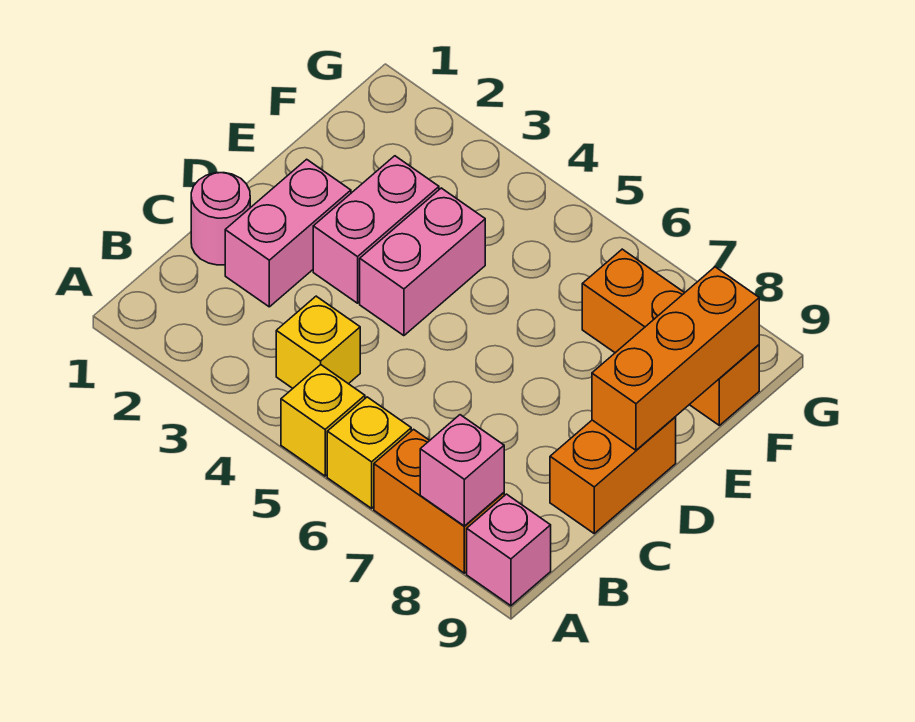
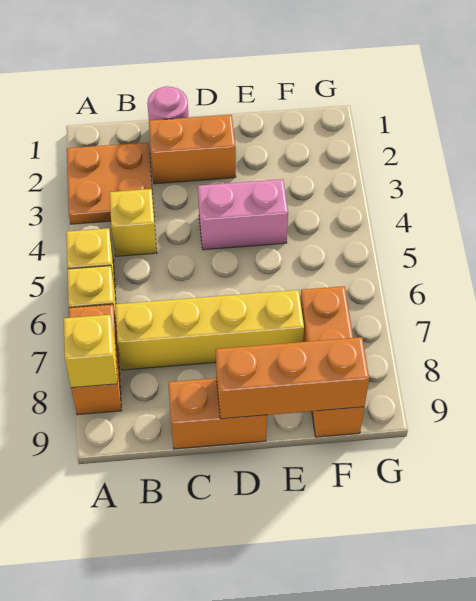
none -> orange 2x2 plate [67,142,154,224]
pink 1x1 brick [420,415,504,526] -> yellow 1x1 brick [64,315,117,388]
pink 1x1 brick [467,494,551,606] -> none
none -> yellow 1x4 brick [116,290,304,370]
pink 1x2 brick [225,159,351,307] -> orange 1x2 brick [149,115,236,184]
pink 1x2 brick [313,156,439,303] -> none

